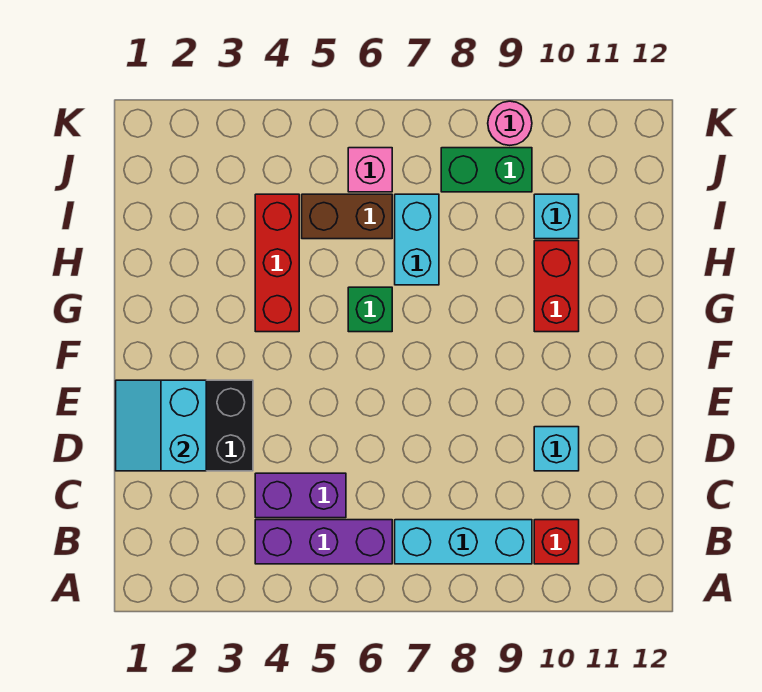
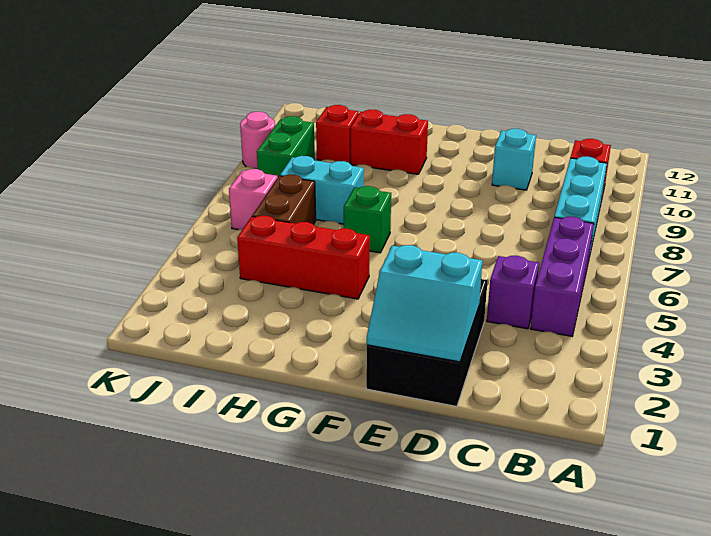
purple 1x2 brick [255,473,346,518] -> purple 1x1 brick [487,256,539,329]
cyan 1x1 brick [534,194,579,239] -> red 1x1 brick [316,105,359,163]

